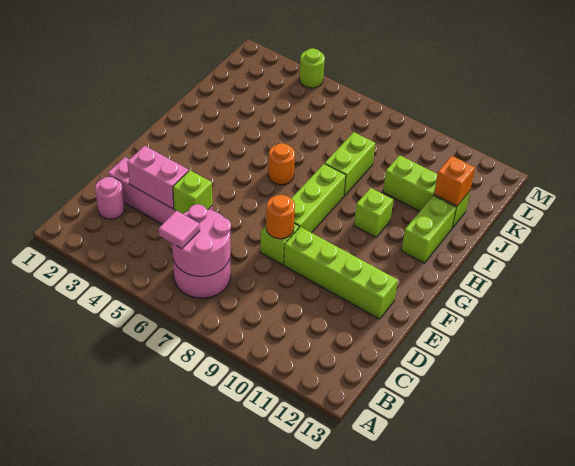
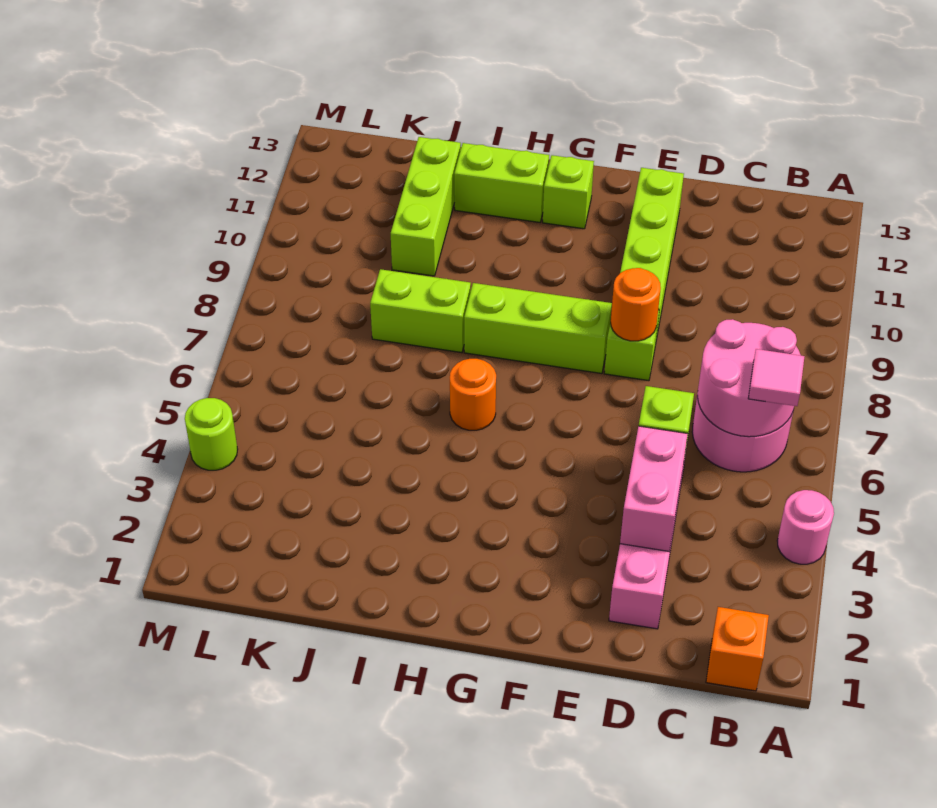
pink 1x1 round brick [95,177,124,219] -> pink 1x1 round brick moved to [777,490,834,564]
lime 1x1 brick [354,188,393,237] -> lime 1x1 brick moved to [543,155,594,229]
orange 1x1 brick [434,156,475,206] -> orange 1x1 brick moved to [706,607,769,691]

